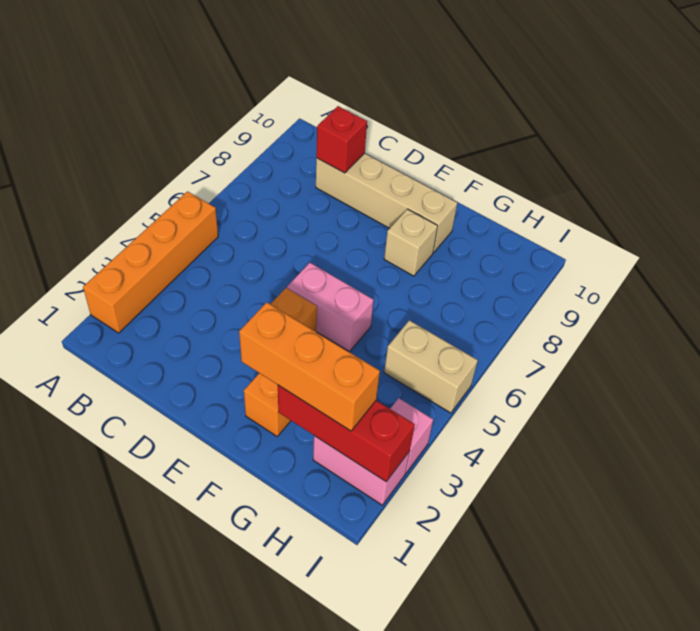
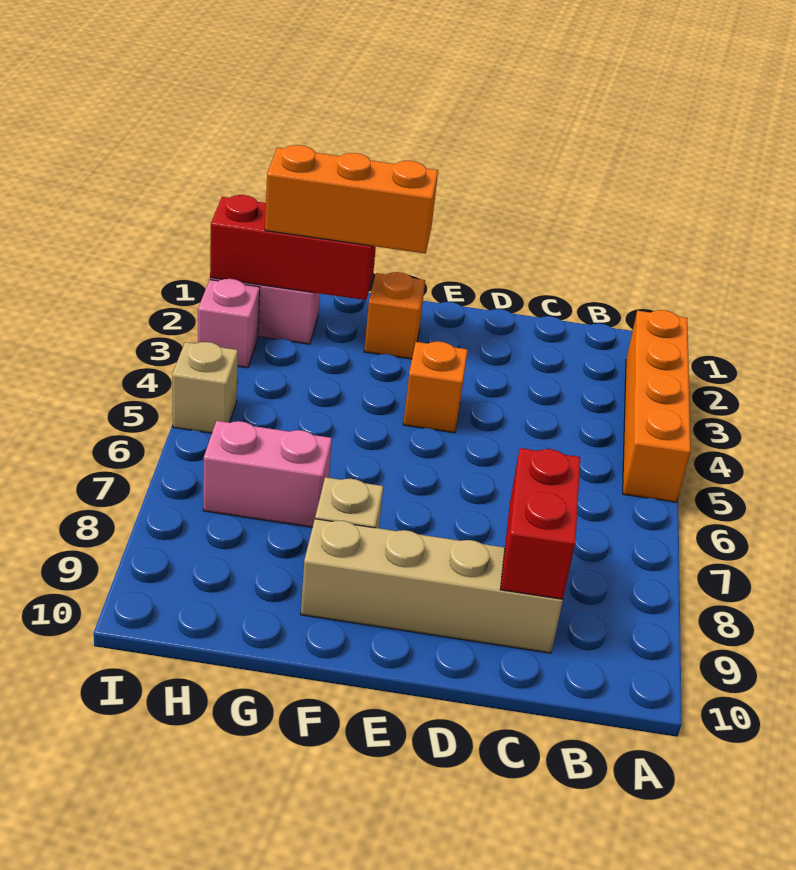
red 1x1 brick [316,106,367,173] -> red 1x2 brick [500,448,580,599]
pink 1x2 brick [287,263,374,352] -> pink 1x2 brick moved to [203,421,332,527]
tan 1x2 brick [384,320,478,413] -> tan 1x1 brick [172,342,238,433]

